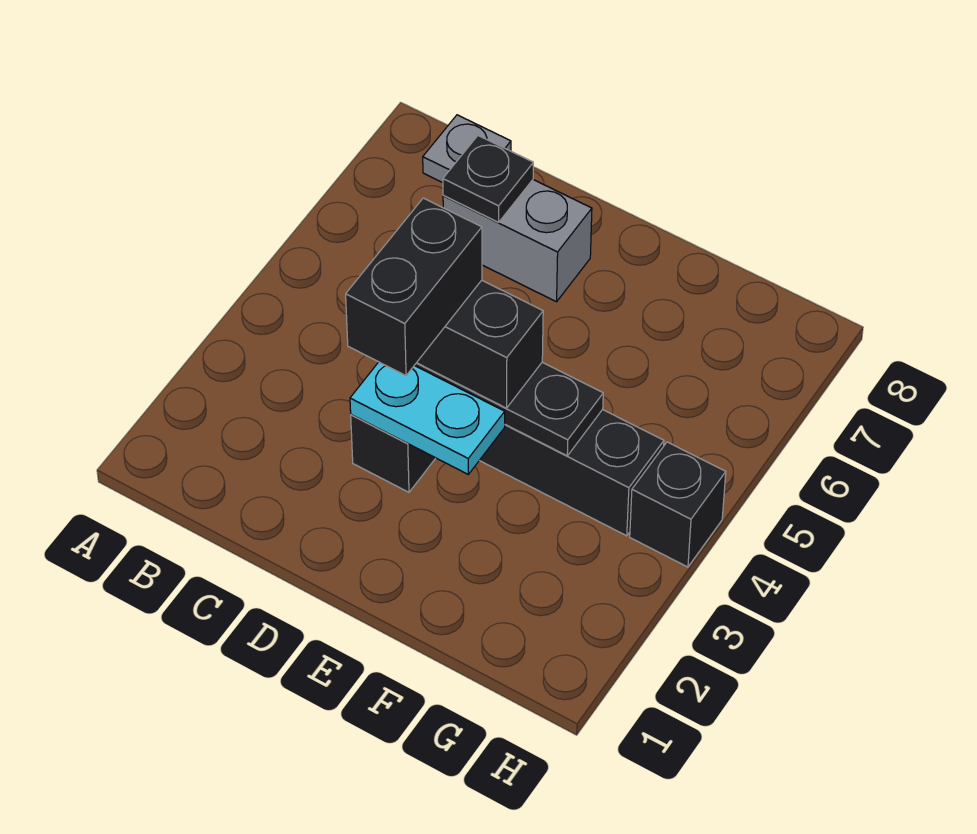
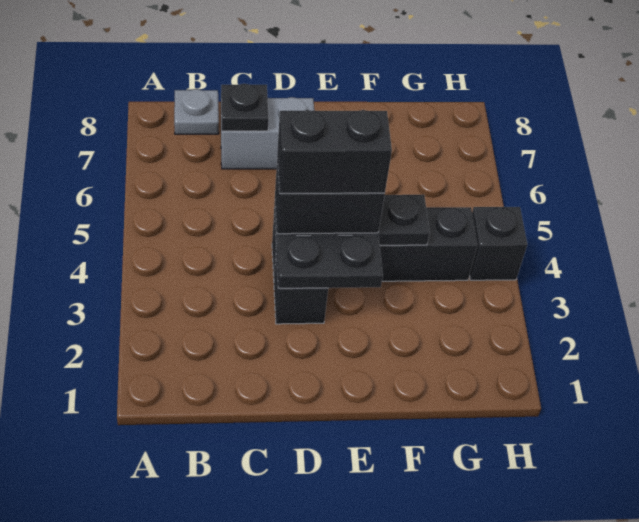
cyan 1x2 plate [350,362,505,474] -> black 1x2 plate [276,235,383,288]
black 1x2 brick [346,198,482,376] -> black 1x2 brick turned to [277,110,392,193]

